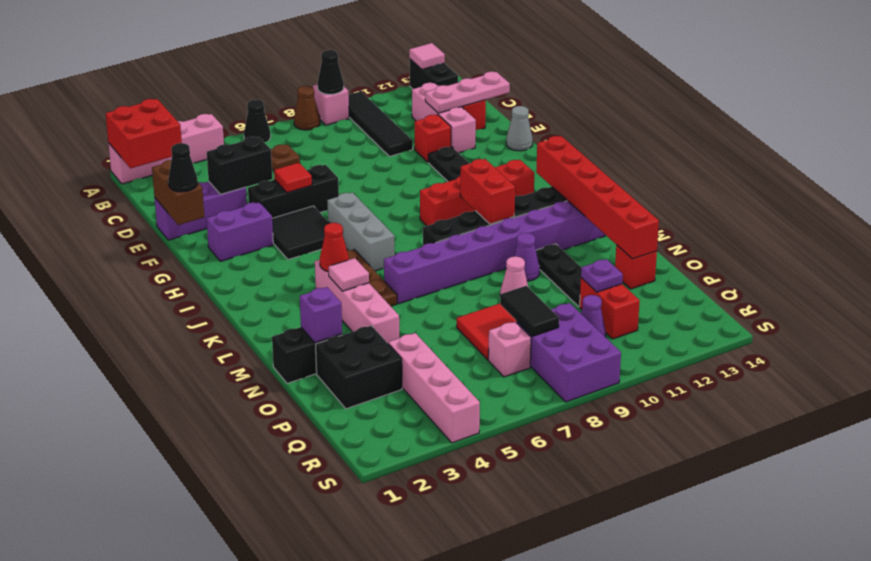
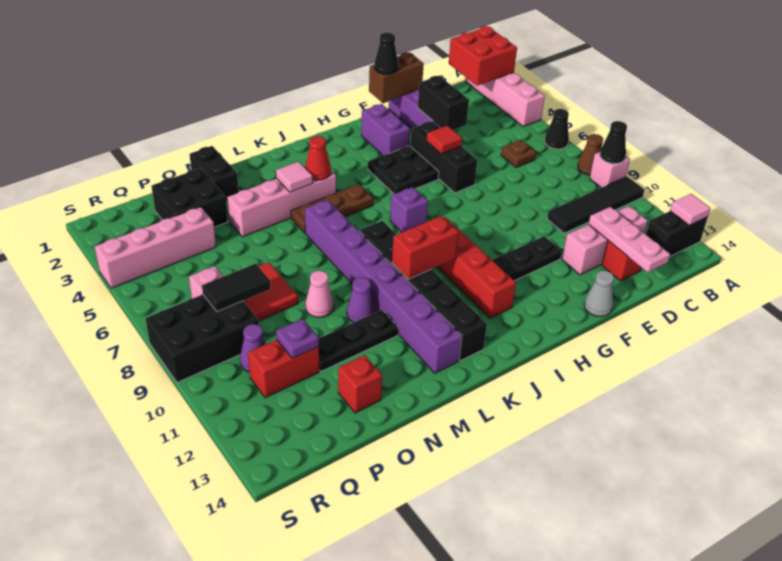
red 1x1 brick [414,115,451,162] -> none
black 2x2 tile [272,206,329,260] -> black 2x2 plate [368,146,439,194]
grey 1x3 brick [327,192,395,271] -> none
red 1x6 brick [536,136,659,259] -> none
purple 1x1 brick [300,287,342,343] -> purple 1x1 brick moved to [390,187,428,232]
purple 2x3 brick [517,303,621,402] -> black 2x3 brick [146,294,259,383]

